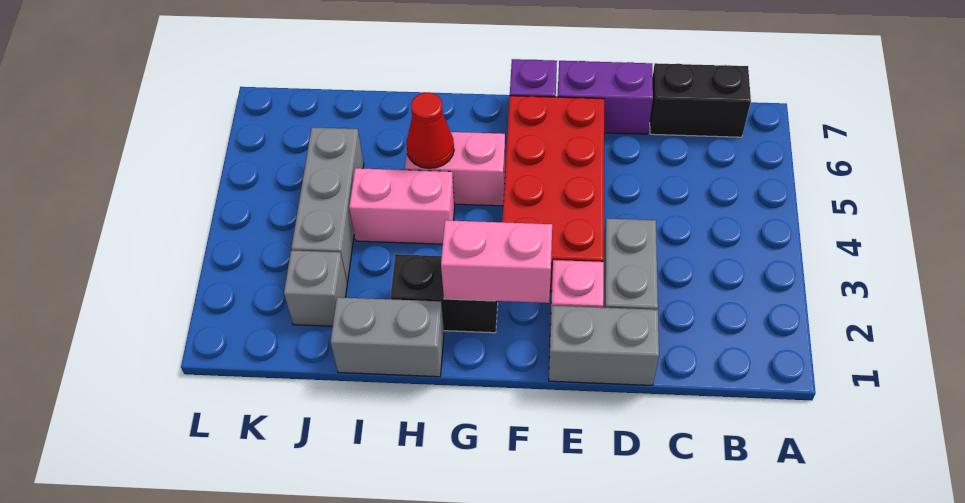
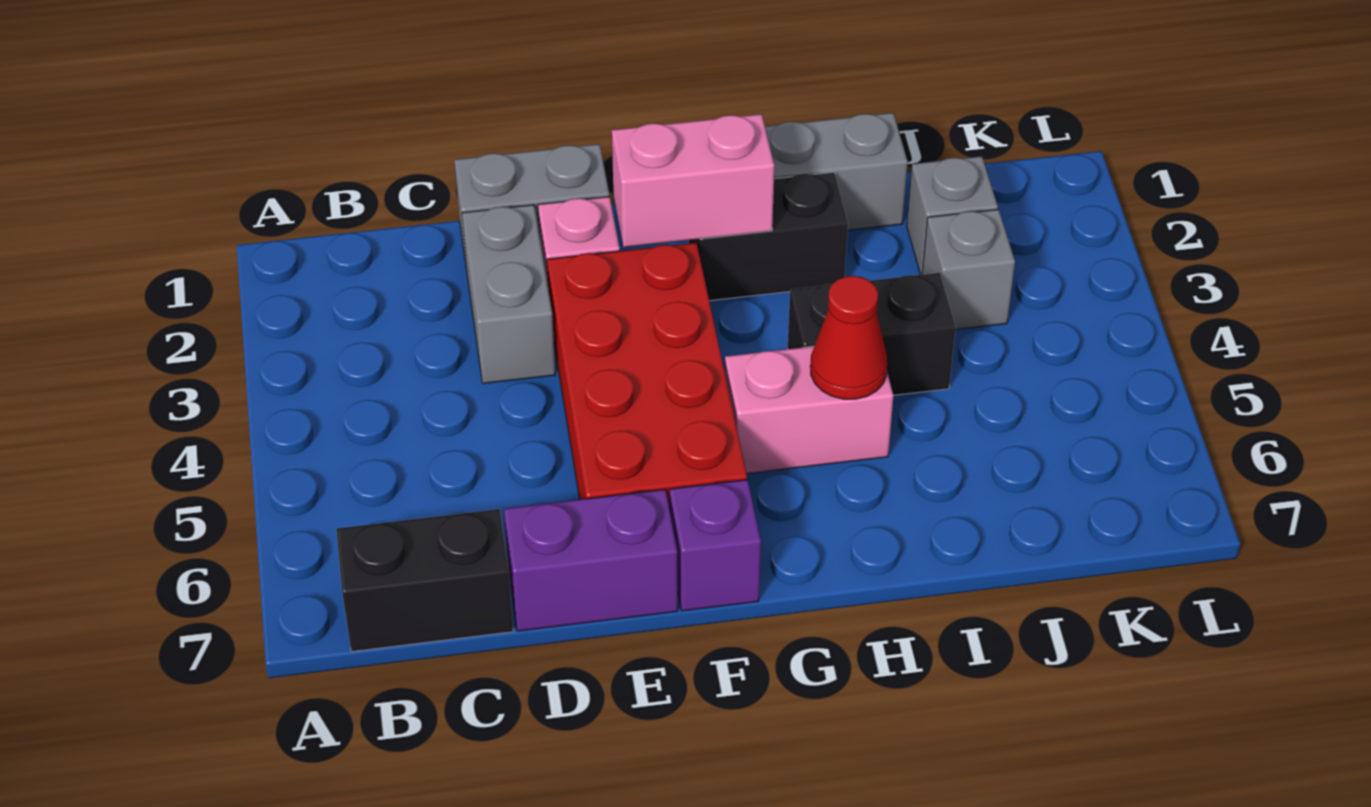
pink 1x2 brick [349,168,455,244] -> black 1x2 brick [788,273,956,395]
grey 1x3 brick [291,127,364,283] -> grey 1x1 brick [922,209,1015,330]

